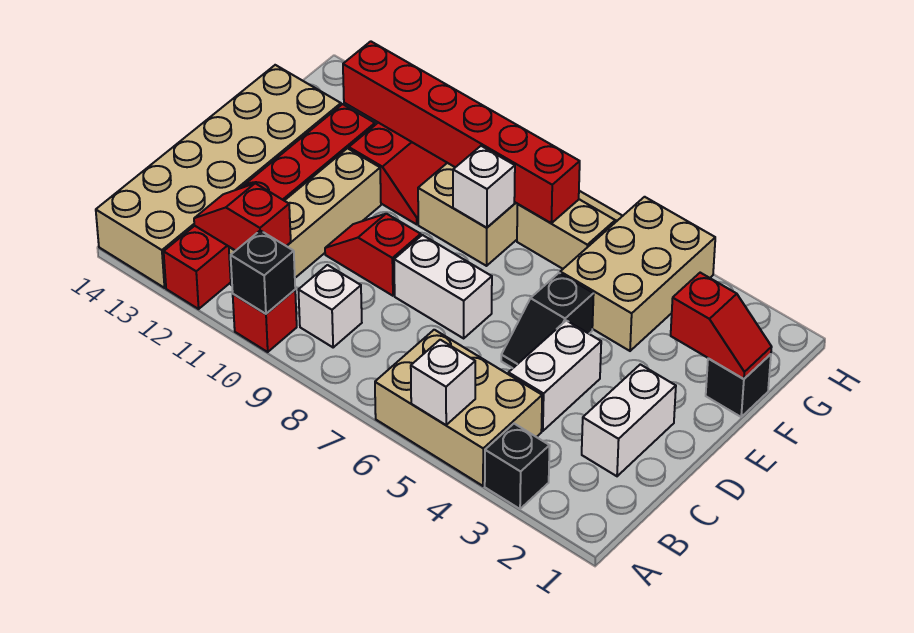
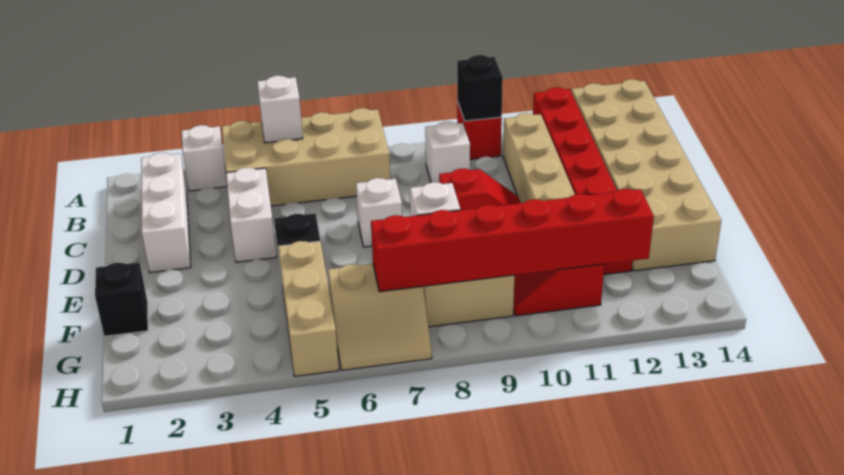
black 1x1 brick [485,424,550,509] -> white 1x1 brick [182,125,227,191]
tan 2x3 brick [375,330,542,486] -> tan 2x4 brick [222,108,390,206]
red 1x2 slope [194,183,291,251] -> none
white 1x2 brick [582,364,676,476] -> white 1x3 brick [141,153,191,273]
white 1x2 brick [394,235,492,338] -> white 1x1 brick [356,178,402,247]
red 1x2 slope [671,273,772,379] -> none
tan 2x3 brick [560,197,715,351] -> tan 1x3 brick [278,241,339,376]

